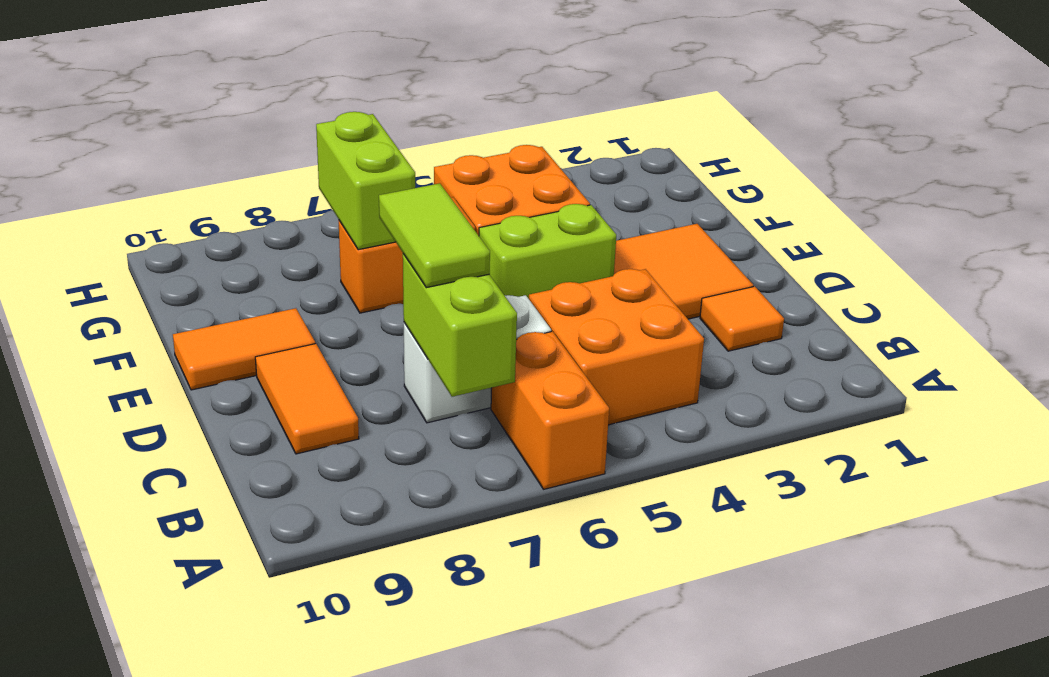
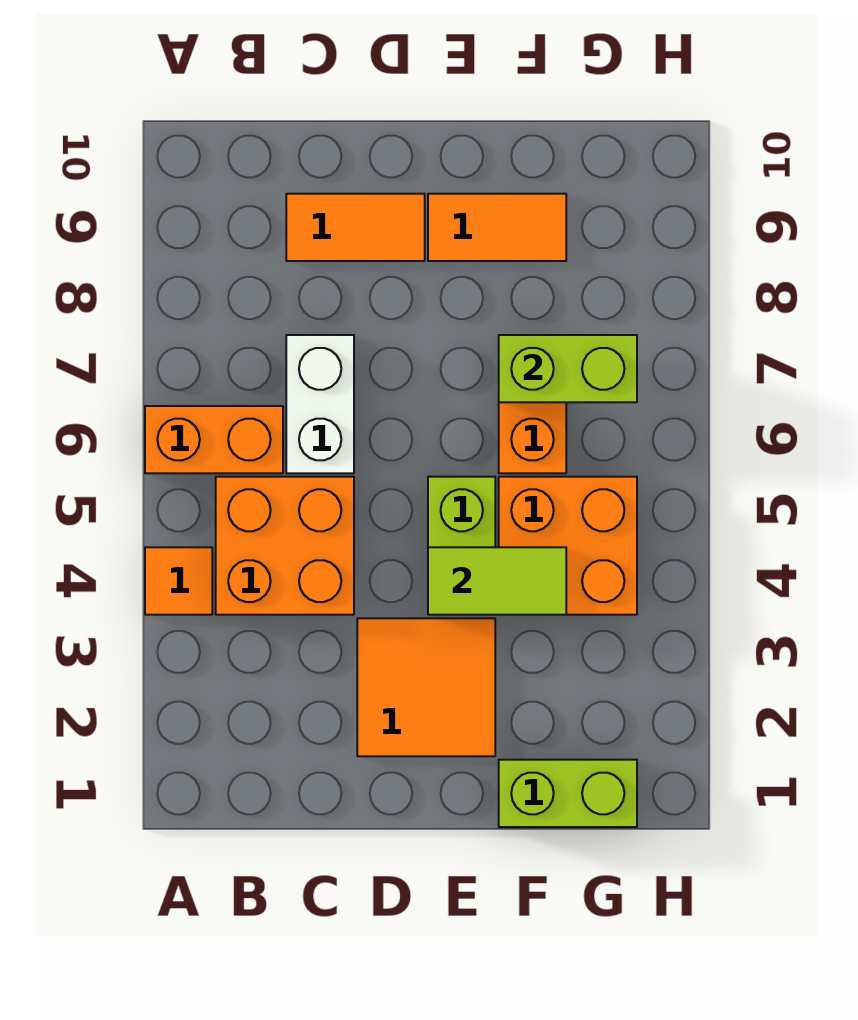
lime 1x2 brick [403,254,517,397] -> lime 1x2 brick moved to [499,760,637,827]
orange 1x1 tile [700,286,784,351] -> orange 1x1 tile moved to [145,547,212,615]
lime 1x2 tile [379,183,490,288] -> lime 1x2 tile moved to [428,547,566,615]
orange 1x2 tile [173,308,315,390] -> orange 1x2 tile turned to [428,194,566,261]

